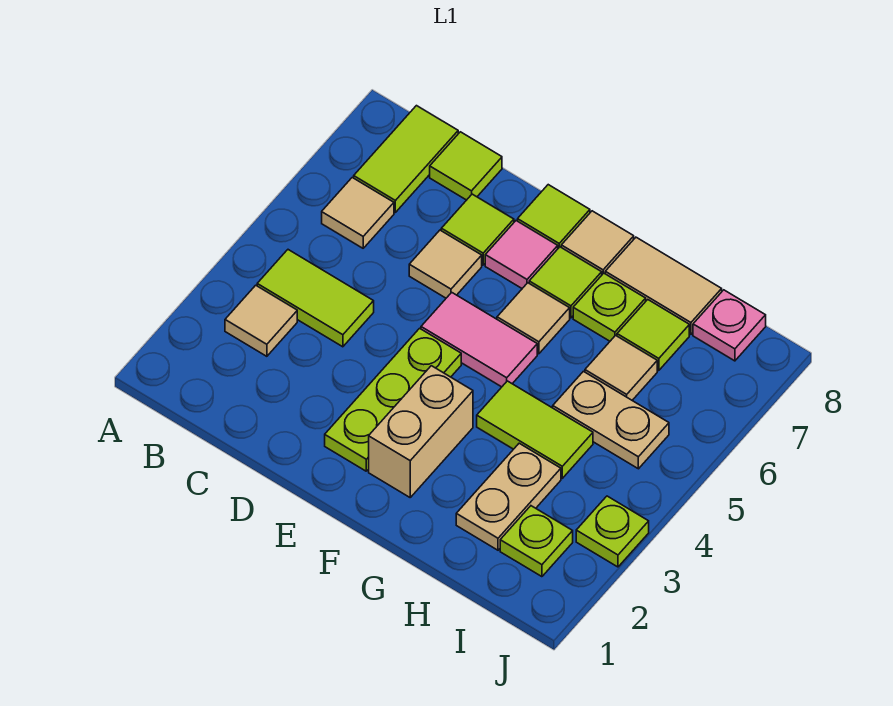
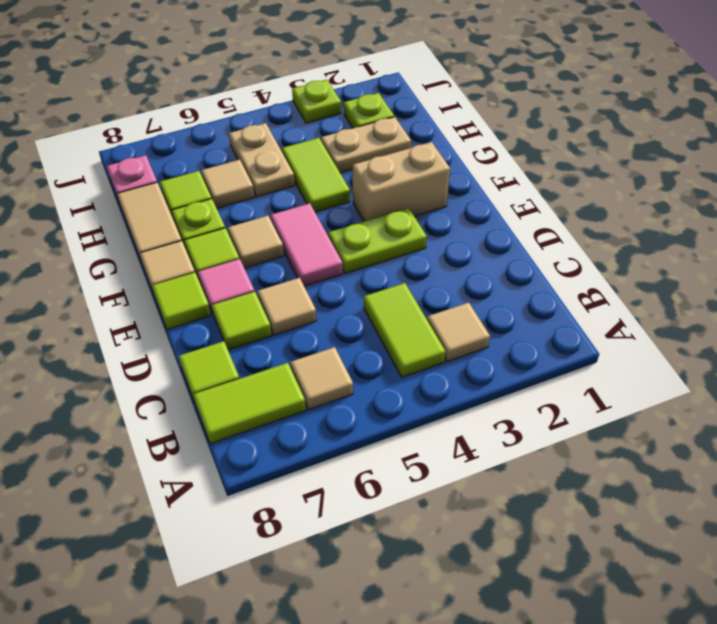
lime 1x3 plate [325,328,461,471] -> lime 1x2 plate [328,208,427,273]

